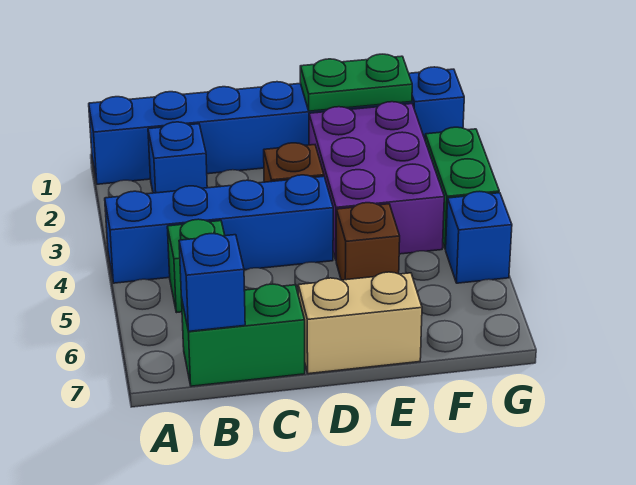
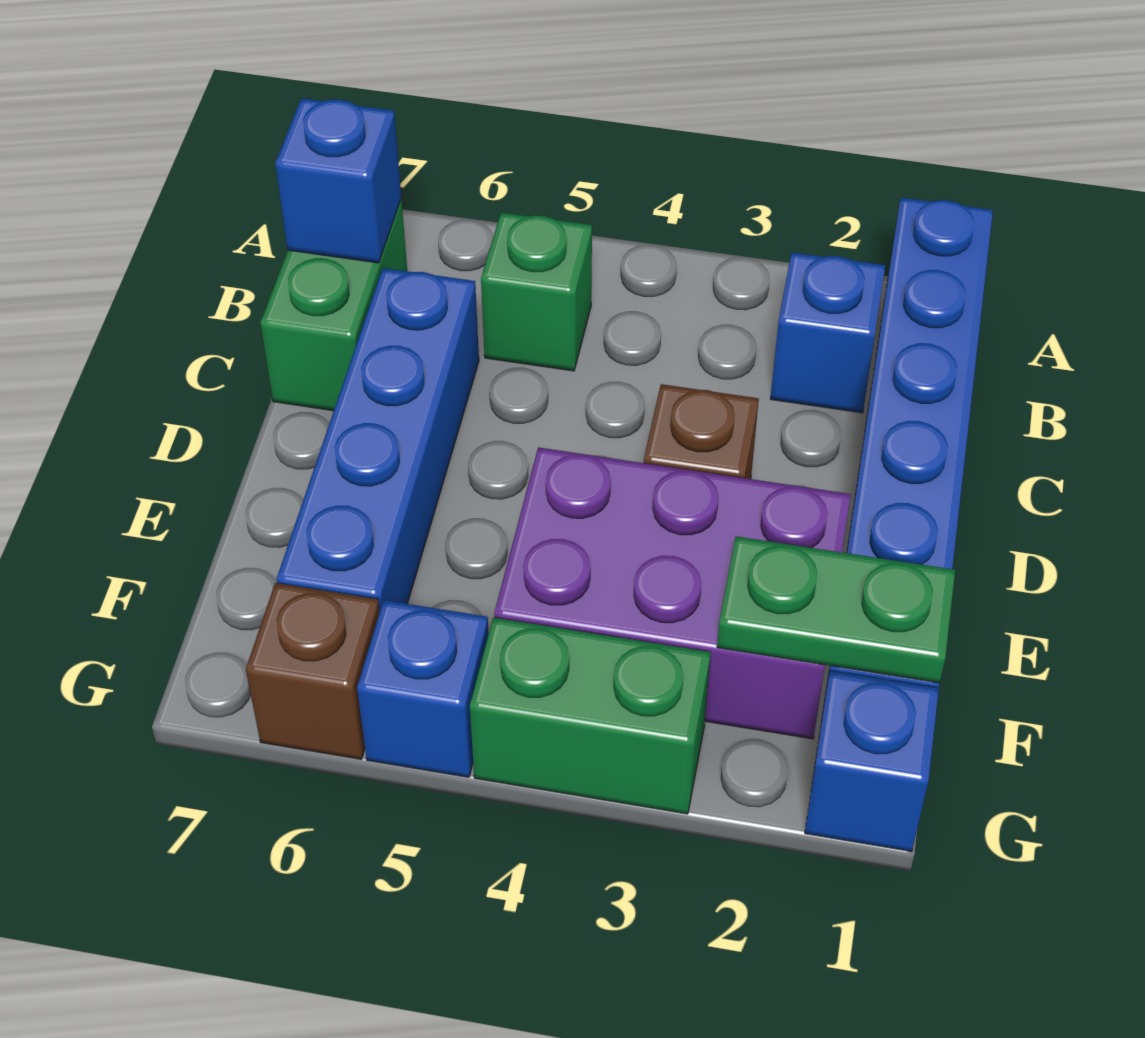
blue 1x4 brick [105,175,333,283] -> blue 1x4 brick moved to [277,268,479,611]
tan 1x2 brick [298,272,422,374] -> none
green 1x2 plate [300,54,412,111] -> green 1x2 plate turned to [717,536,955,683]
brown 1x1 brick [336,203,400,280] -> brown 1x1 brick moved to [246,583,380,759]

